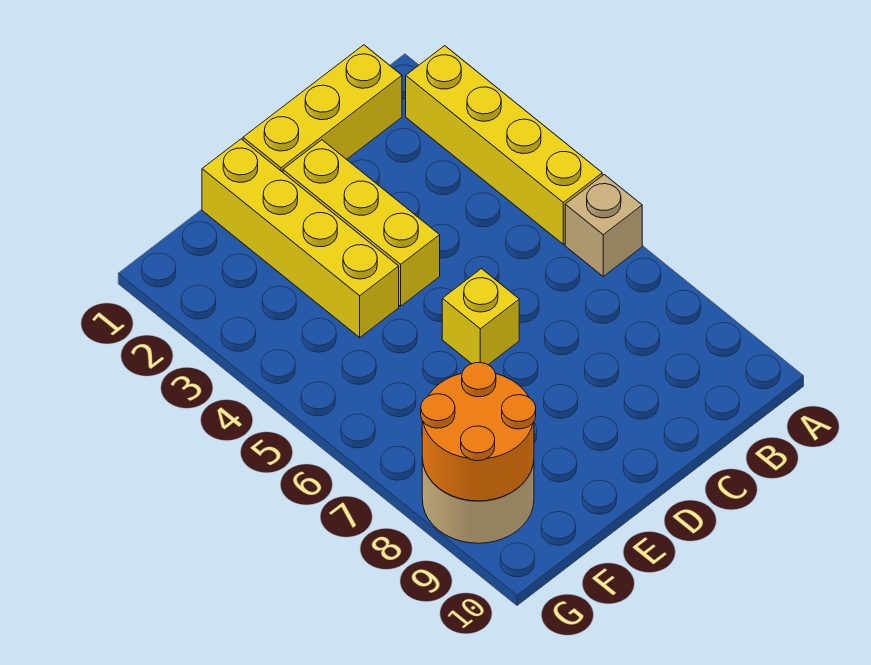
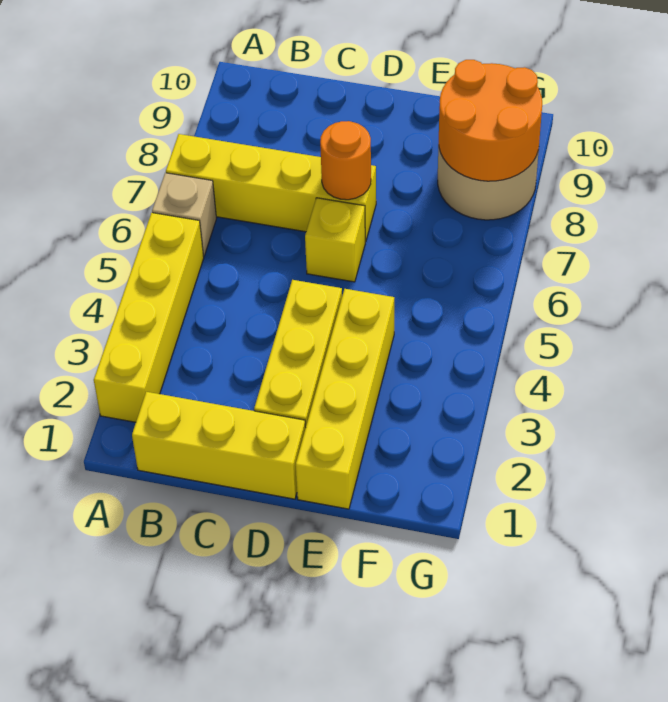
none -> yellow 1x4 brick [166,134,376,242]
none -> orange 1x1 round brick [320,121,371,200]

